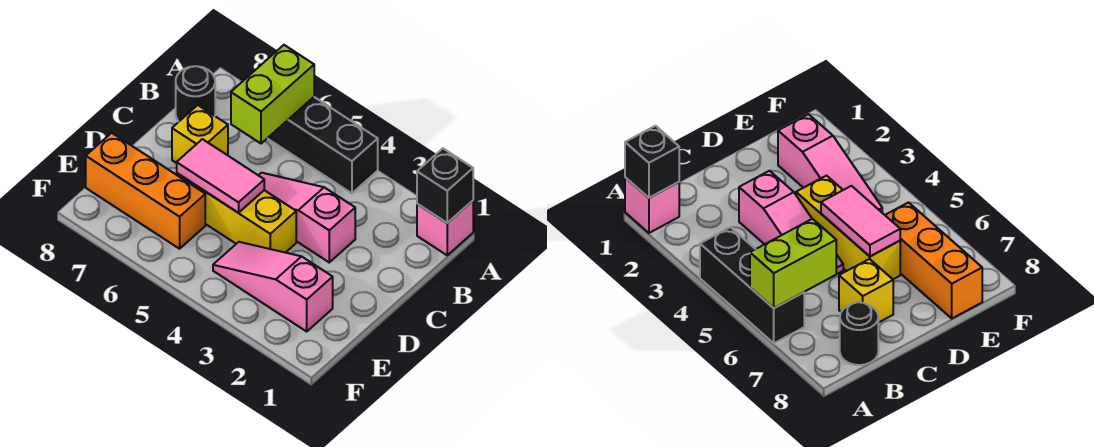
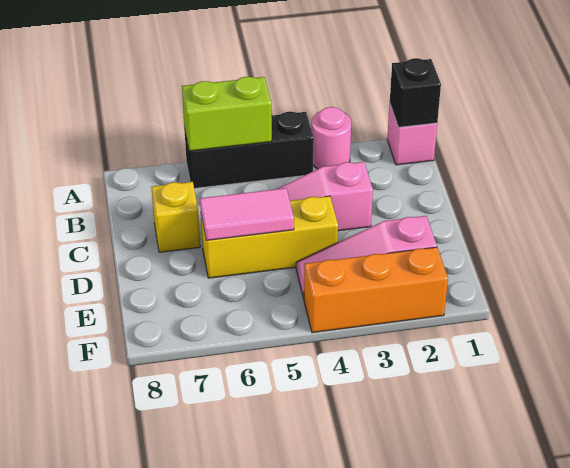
none -> pink 1x1 round brick [312,107,351,169]
lime 1x2 brick [231,45,314,144] -> lime 1x2 brick turned to [182,77,272,151]
black 1x1 round brick [176,66,215,122] -> none
orange 1x3 brick [86,133,205,249] -> orange 1x3 brick moved to [304,247,448,333]

